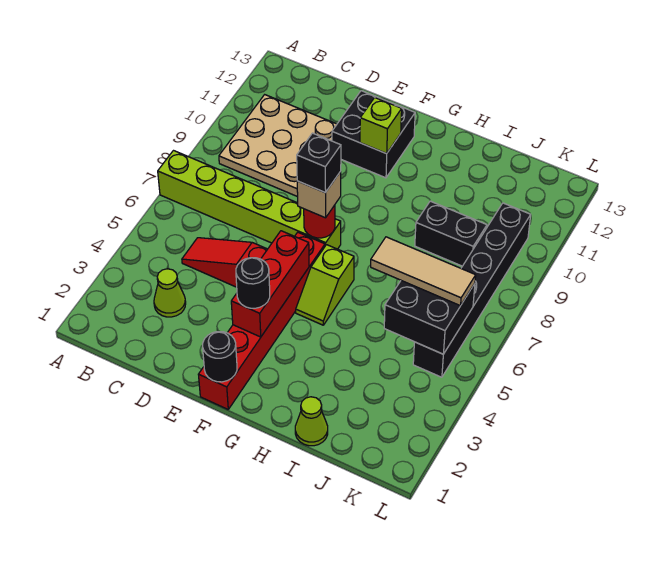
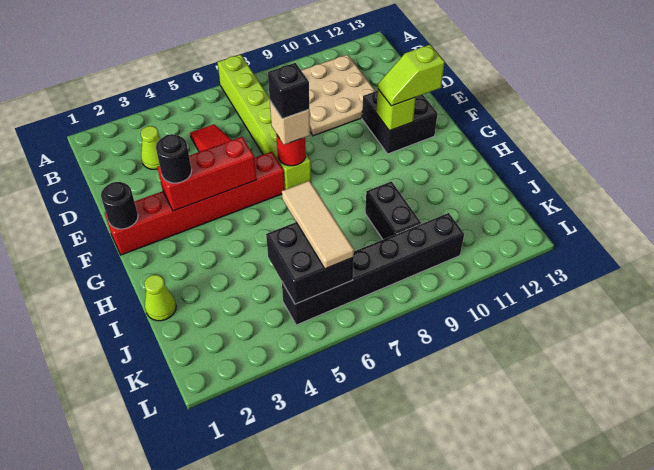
lime 1x2 slope [296,245,354,325] -> lime 1x2 slope moved to [378,45,445,106]

